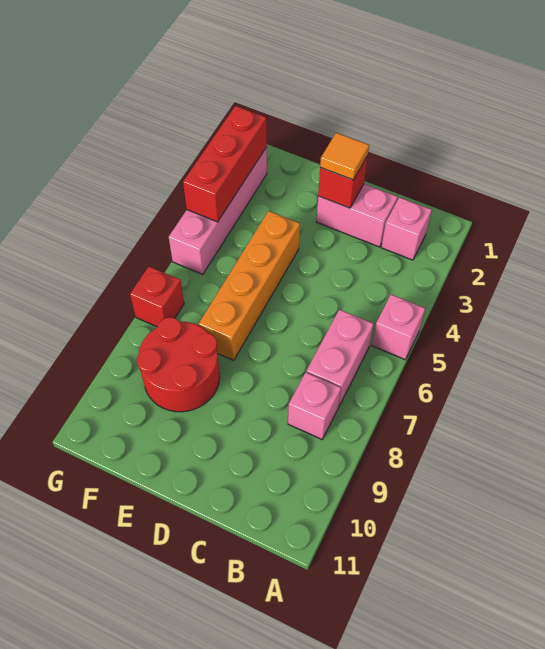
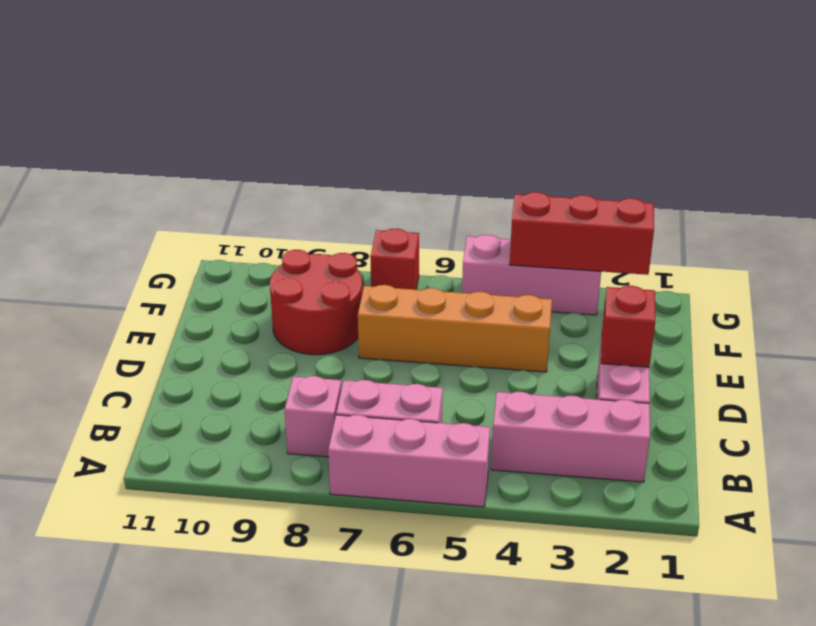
pink 1x1 brick [372,294,425,360] -> pink 1x3 brick [328,415,490,507]
pink 1x1 brick [381,197,431,260] -> pink 1x3 brick [491,392,650,482]
orange 1x1 tile [320,133,369,180] -> none
pink 1x4 brick [169,147,267,274] -> pink 1x3 brick [462,235,601,315]

